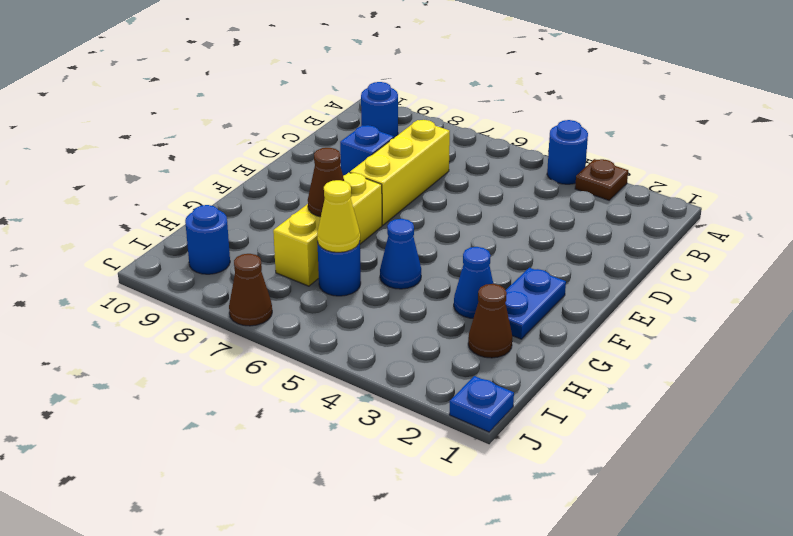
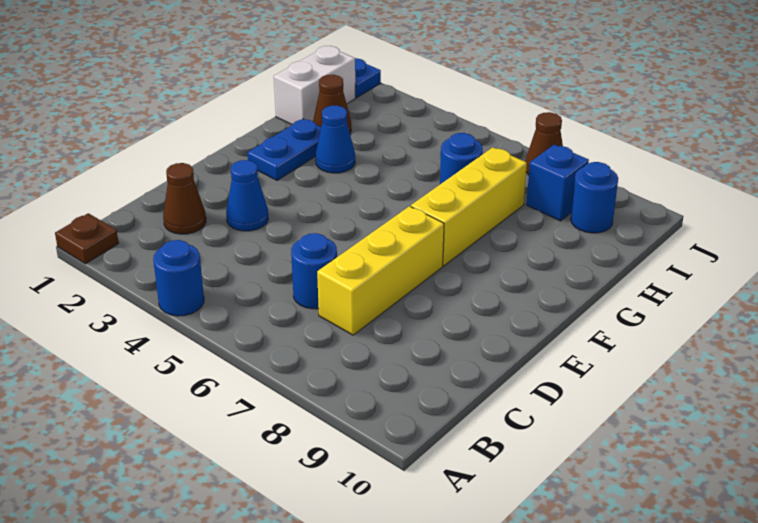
brown 1x1 plate [575,159,628,200] -> brown 1x1 plate moved to [55,213,119,264]
blue 1x1 round brick [361,82,398,138] -> blue 1x1 round brick moved to [291,233,337,309]
blue 1x1 brick [340,125,394,176] -> blue 1x1 brick moved to [526,145,589,221]
blue 1x1 cone [380,219,421,289] -> blue 1x1 cone moved to [226,160,268,231]
brown 1x1 cone [308,148,344,217] -> brown 1x1 cone moved to [163,163,206,234]
none -> white 1x2 brick [274,46,355,124]
yellow 1x1 cone [317,180,360,252] -> none

